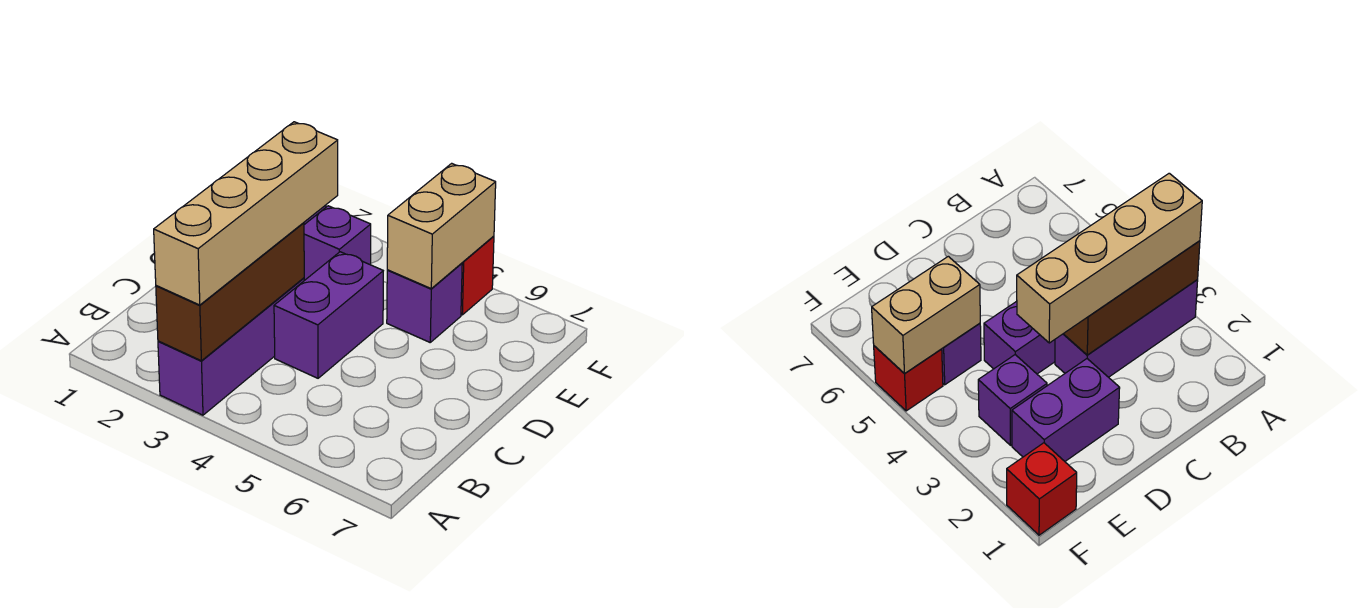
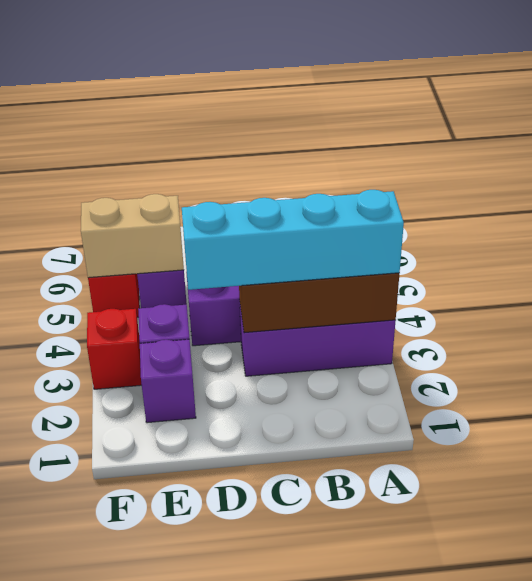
tan 1x4 brick [154,122,338,305] -> cyan 1x4 brick [182,190,404,290]
purple 1x2 brick [1012,359,1120,461] -> purple 1x1 brick [140,339,196,423]
red 1x1 brick [1007,443,1077,535] -> red 1x1 brick moved to [87,309,142,389]

